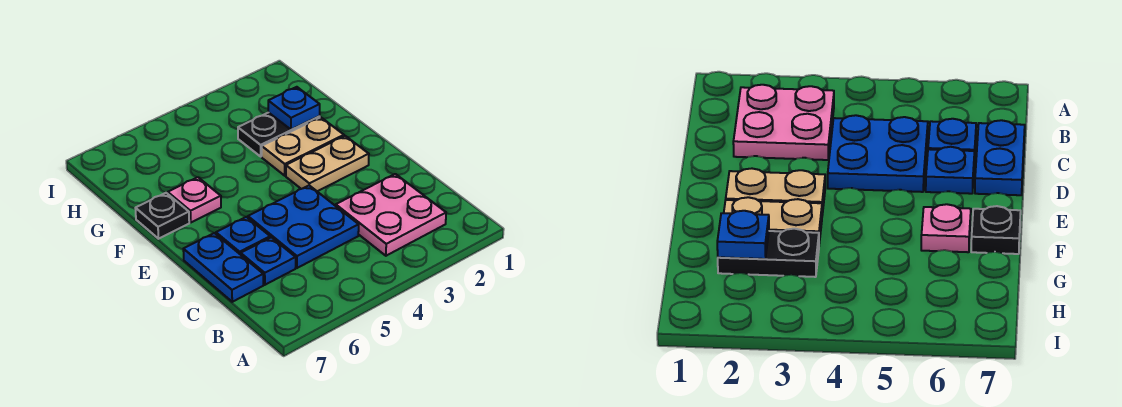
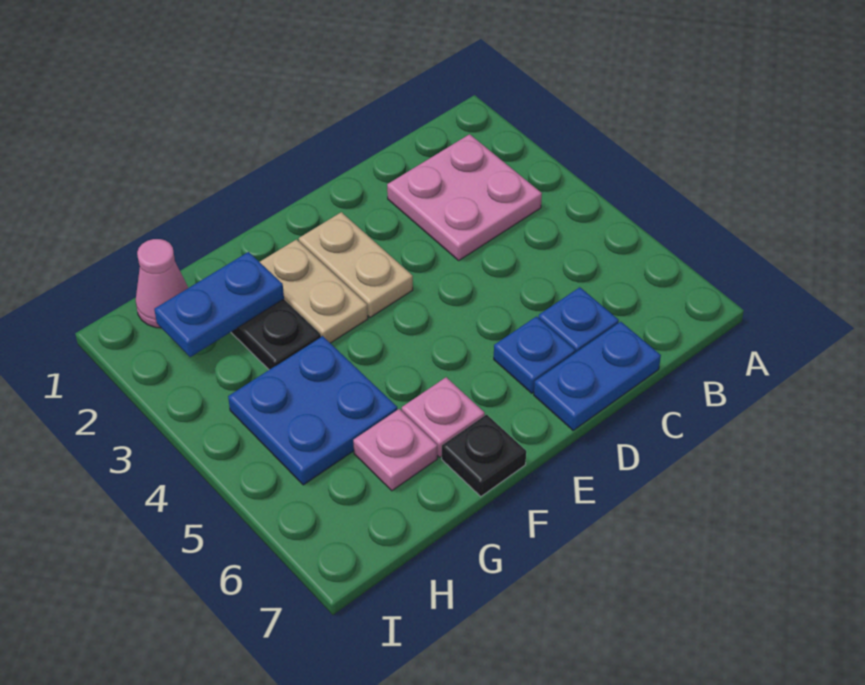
blue 2x2 plate [248,185,359,268] -> blue 2x2 plate moved to [228,336,397,485]
blue 1x1 plate [268,87,320,130] -> blue 1x2 plate [154,252,284,357]
none -> pink 1x1 plate [353,409,437,491]
none -> pink 1x1 cone [136,239,188,328]

